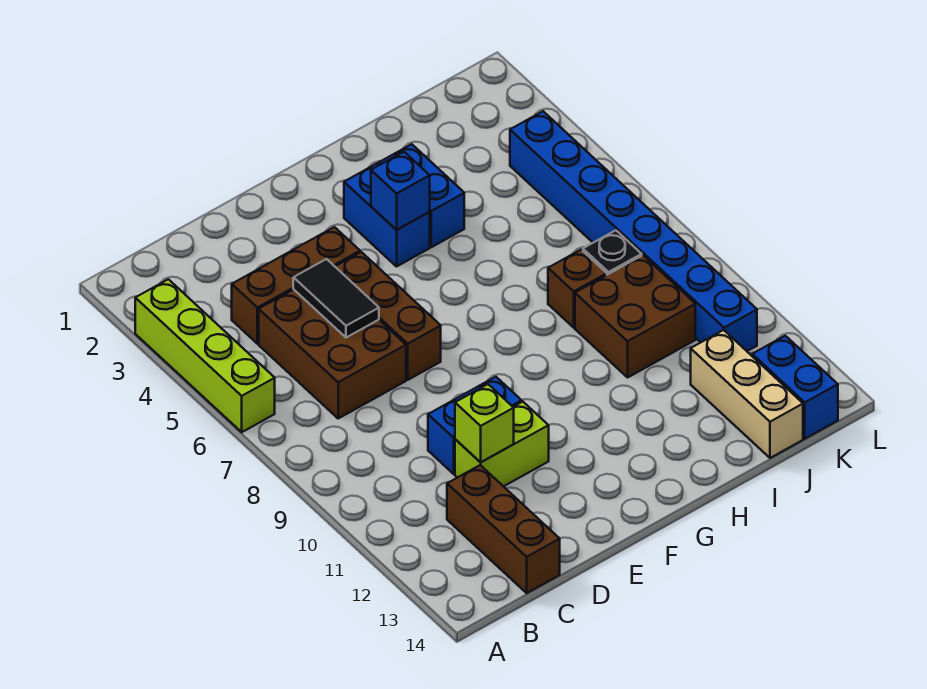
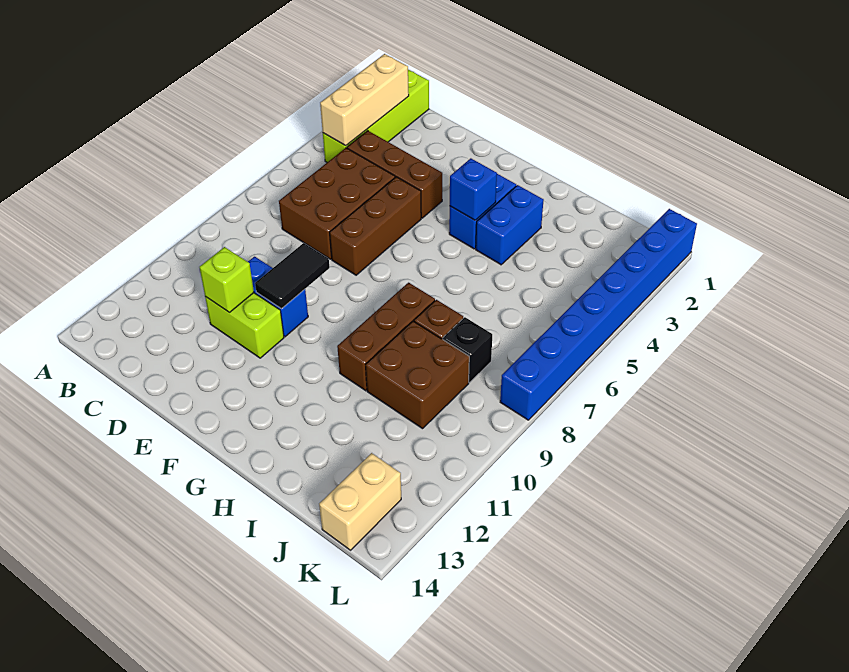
lime 1x4 brick [135,279,275,432] -> lime 1x4 brick moved to [323,70,429,162]
brown 1x3 brick [447,465,560,593] -> brown 1x3 brick moved to [337,283,435,391]
black 1x2 tile [293,259,379,338] -> black 1x2 tile moved to [255,243,329,309]
tan 1x3 brick [691,330,803,458] -> tan 1x3 brick moved to [320,54,409,146]
blue 1x8 brick [510,111,757,351] -> blue 1x8 brick moved to [500,209,697,420]
blue 1x2 brick [752,336,838,439] -> tan 1x2 brick [319,453,401,550]

